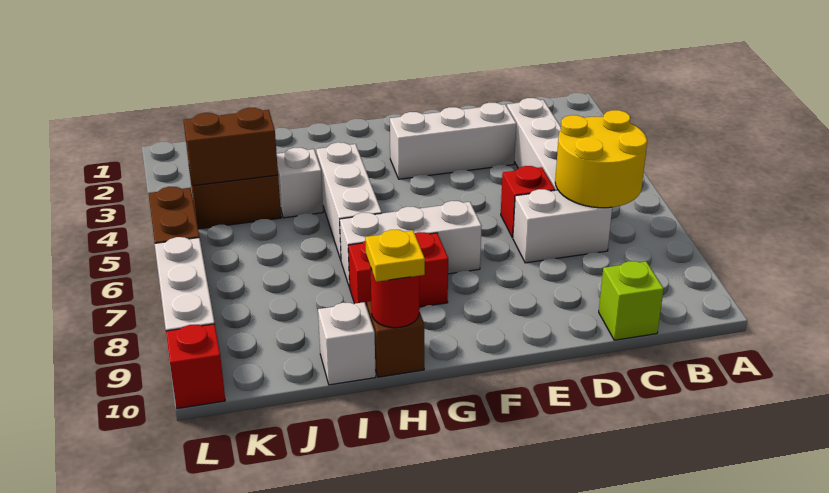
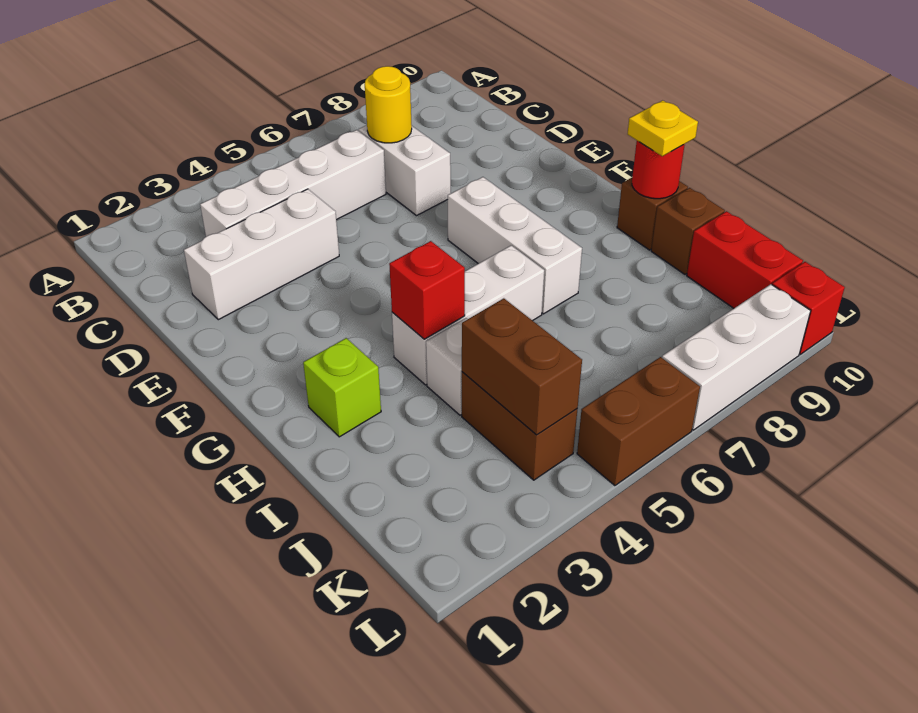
yellow 2x2 round brick [555,110,647,208] -> yellow 1x1 round brick [365,66,412,143]
lime 1x1 brick [599,261,664,340] -> lime 1x1 brick moved to [303,338,381,437]
white 1x3 brick [390,103,516,179] -> white 1x3 brick turned to [184,189,339,320]
red 1x1 brick [501,166,555,238] -> red 1x1 brick moved to [389,241,465,339]
red 1x2 brick [348,232,448,307] -> red 1x2 brick moved to [687,211,803,308]
white 1x1 brick [318,302,376,385] -> brown 1x1 brick [651,188,725,274]

